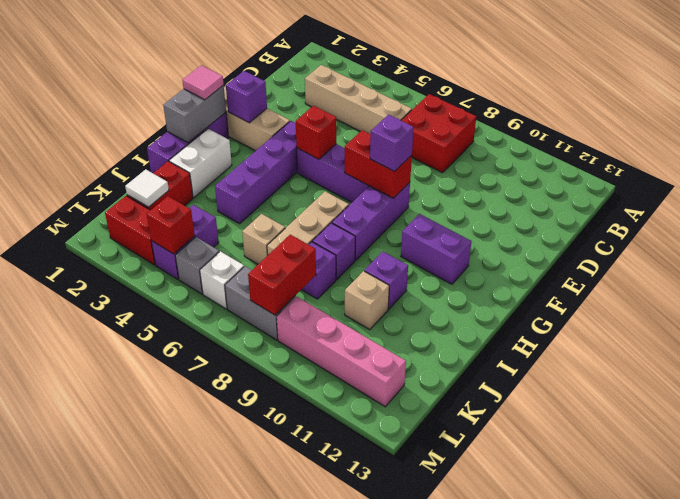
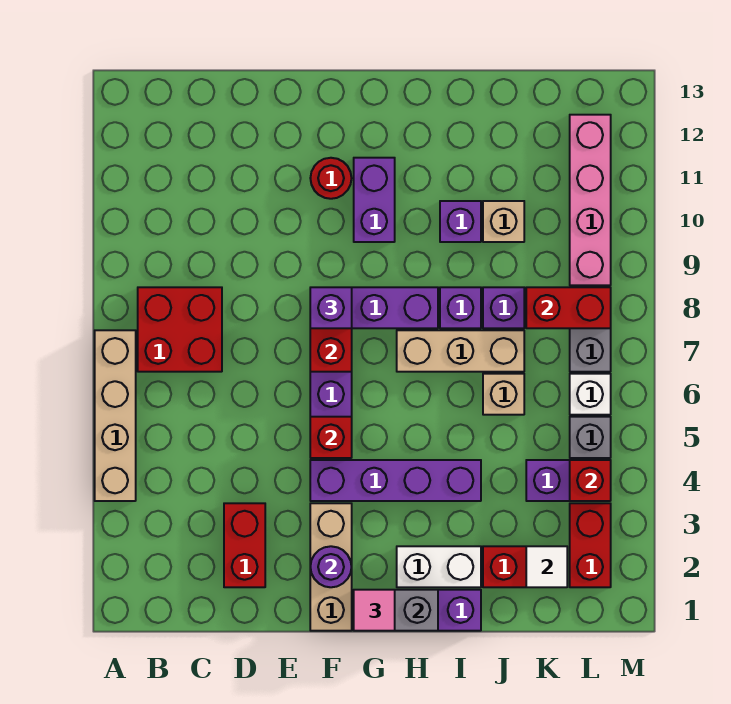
tan 1x4 brick [305,65,412,134] -> tan 1x4 brick moved to [95,330,136,501]
none -> red 1x2 brick [224,503,265,587]
purple 1x1 brick [226,71,267,123] -> purple 1x1 round brick [310,546,352,587]
none -> red 1x1 round brick [310,158,352,199]

